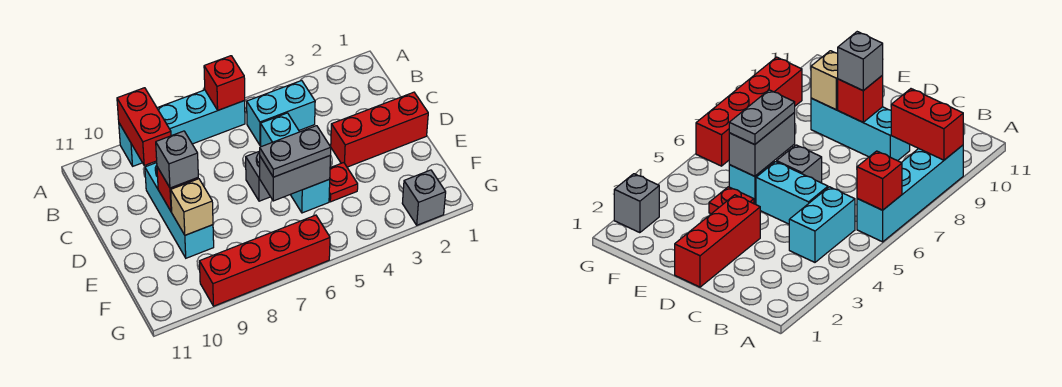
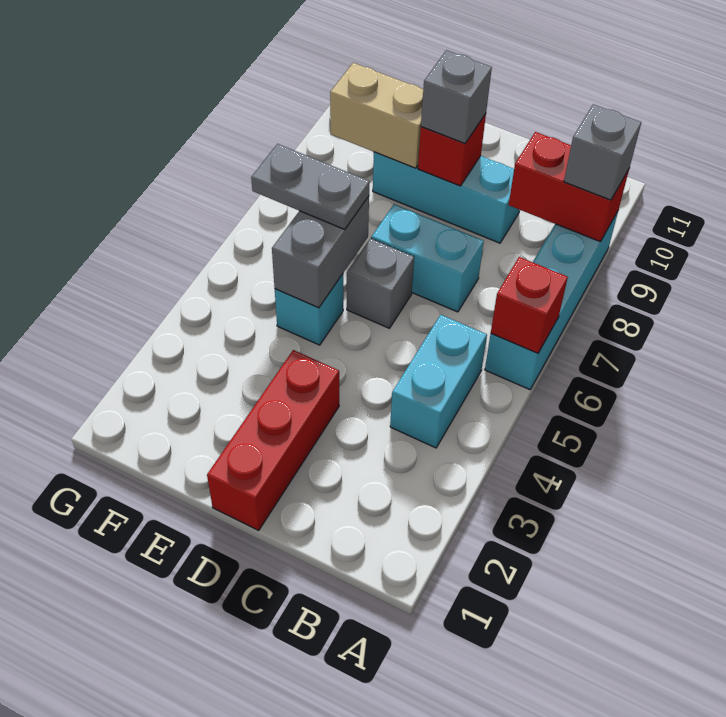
cyan 1x2 brick [261,113,299,147] -> cyan 1x2 brick moved to [371,204,484,312]
red 1x1 plate [329,163,358,202] -> none
grey 1x2 plate [260,126,331,177] -> grey 1x2 plate turned to [251,144,370,229]
tan 1x1 brick [171,179,213,235] -> tan 1x2 brick [330,63,423,168]
grey 1x1 brick [402,170,446,225] -> grey 1x1 brick moved to [564,104,641,200]
red 1x4 brick [199,215,330,306] -> none

